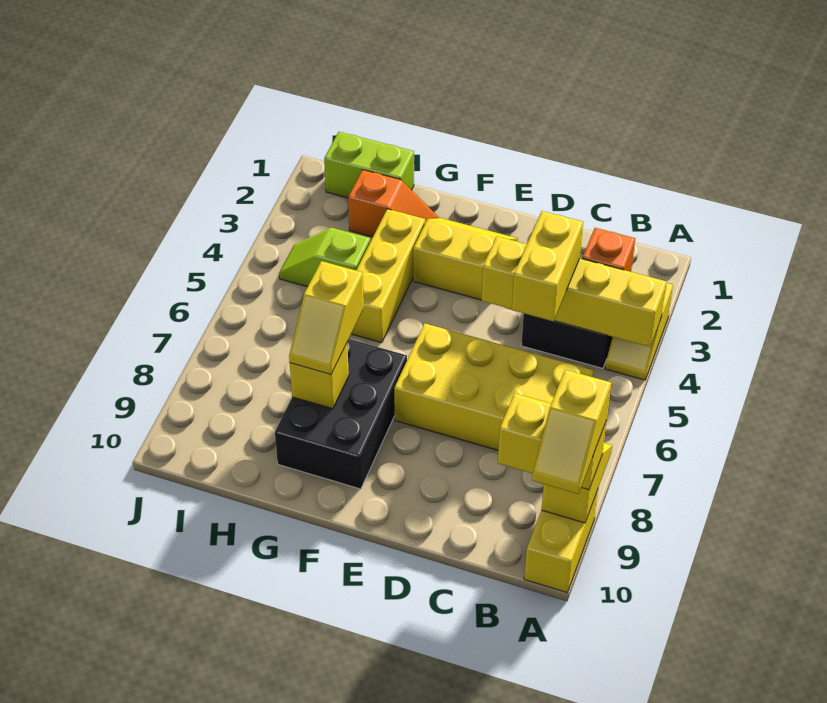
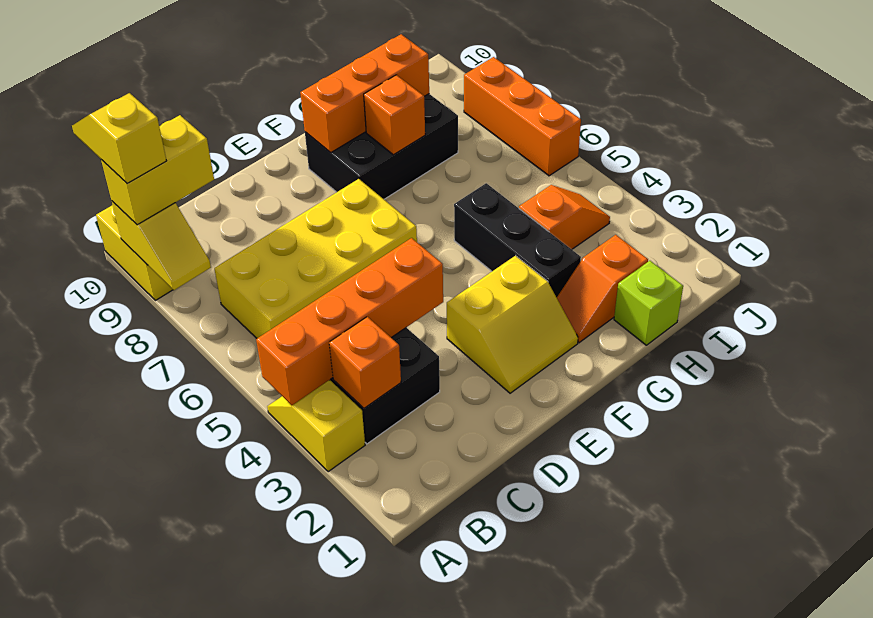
yellow 1x4 brick [482,236,667,347] -> orange 1x4 brick [256,238,443,405]
yellow 1x2 brick [512,211,583,321] -> none
black 2x3 brick [275,339,407,489] -> black 2x3 brick turned to [305,94,458,199]
none -> orange 1x3 brick [300,34,429,153]
yellow 1x3 brick [351,209,425,343] -> black 1x3 brick [454,183,581,297]
yellow 1x2 slope [289,261,364,374] -> none
yellow 1x1 brick [290,343,349,409] -> orange 1x1 brick [364,75,425,155]
lime 1x2 brick [324,132,414,198] -> lime 1x1 brick [614,261,683,345]
lime 1x2 slope [279,228,370,287] -> orange 1x2 slope [519,185,610,249]
none -> orange 1x3 brick [464,57,581,176]

